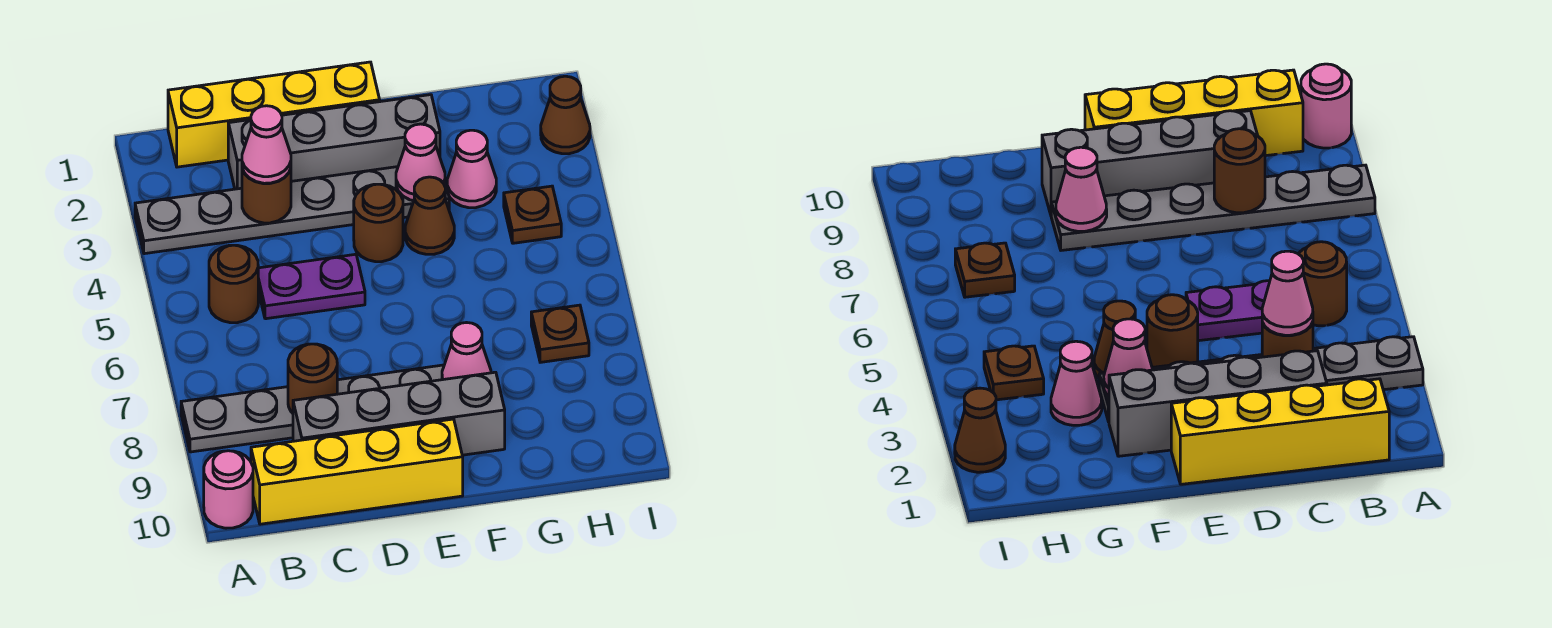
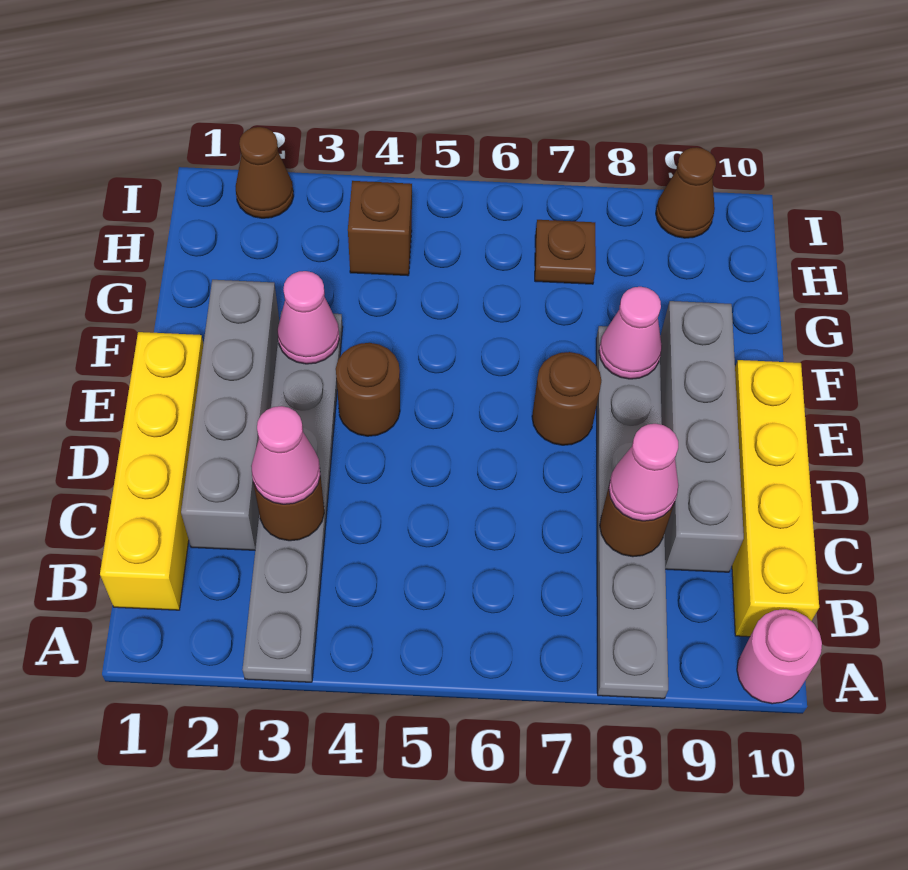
brown 1x1 round brick [209,245,258,323] -> brown 1x1 round brick moved to [532,352,601,445]
purple 1x2 plate [258,254,365,319] -> none
brown 1x1 cone [405,177,454,254] -> brown 1x1 cone moved to [656,147,716,238]
pink 1x1 cone [447,130,496,208] -> pink 1x1 cone moved to [609,424,678,521]
brown 1x1 plate [504,186,561,243] -> brown 1x1 brick [348,181,412,276]

